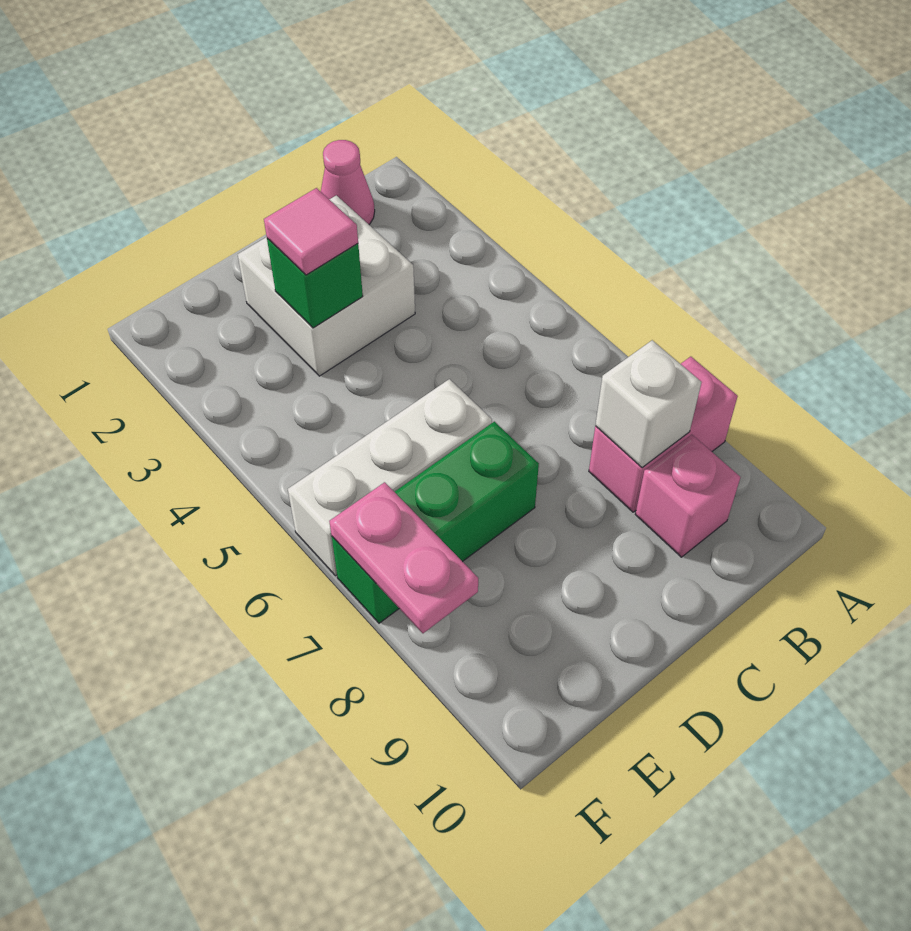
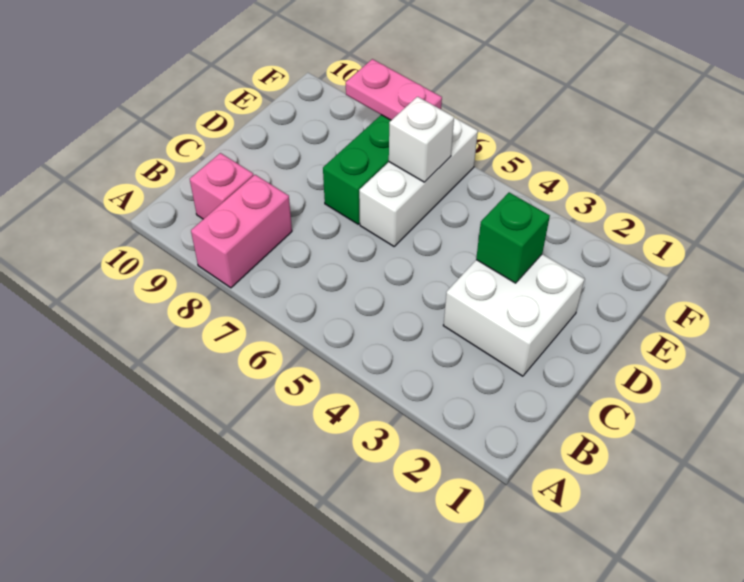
pink 1x1 cone [321,140,375,224] -> none
white 1x1 brick [595,340,702,468] -> white 1x1 brick moved to [389,97,454,182]
pink 1x1 tile [264,188,358,275] -> none

